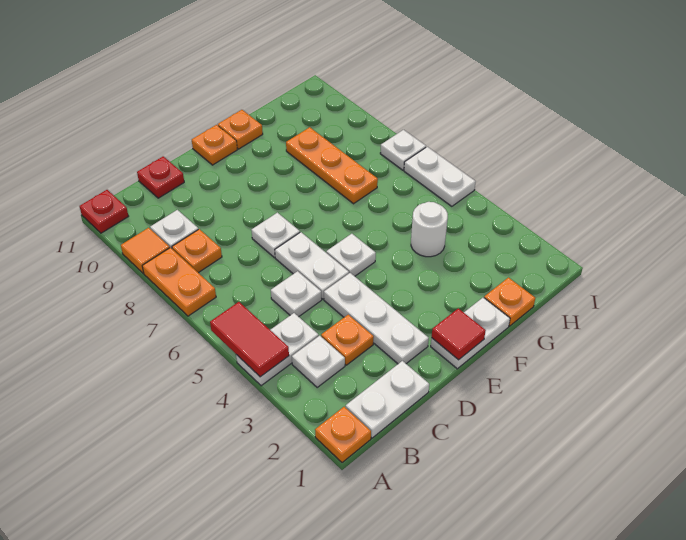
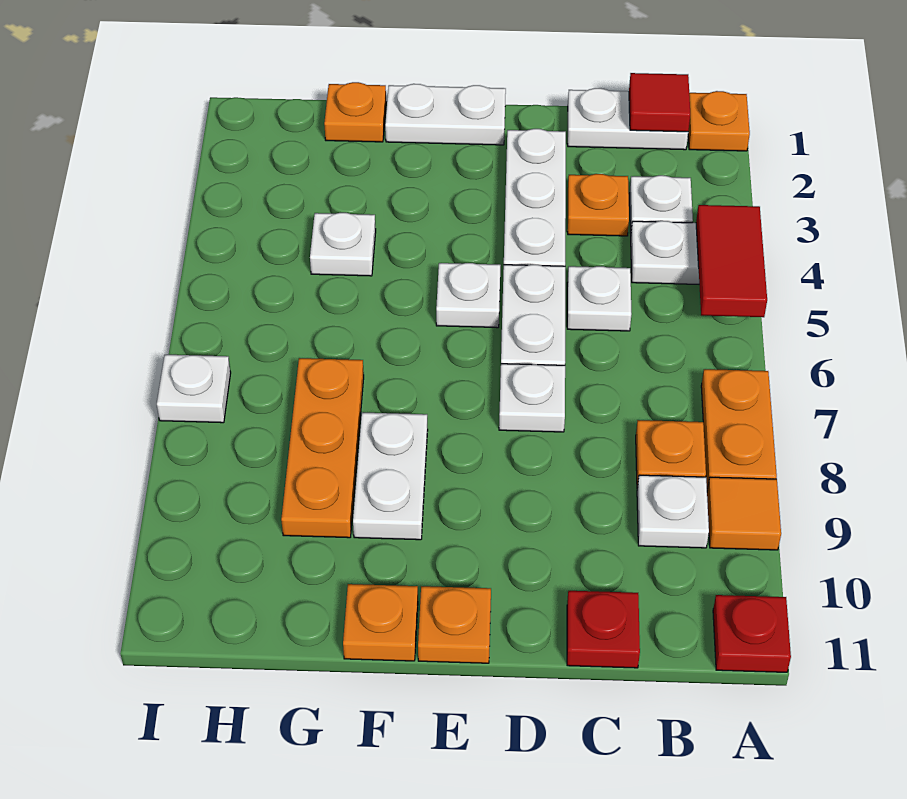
red 1x1 tile [432,308,486,360] -> red 1x1 tile moved to [629,73,690,132]
white 1x1 round brick [411,202,448,257] -> white 1x1 plate [310,213,376,276]
white 1x2 plate [404,147,476,206] -> white 1x2 plate moved to [353,412,428,540]

